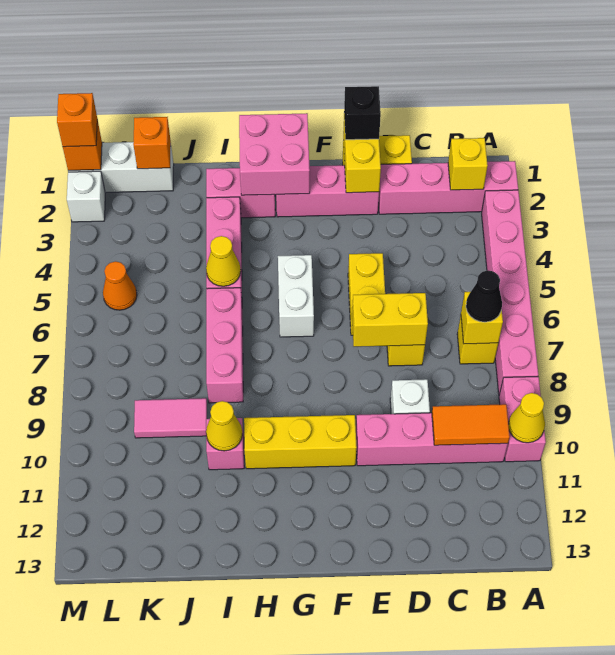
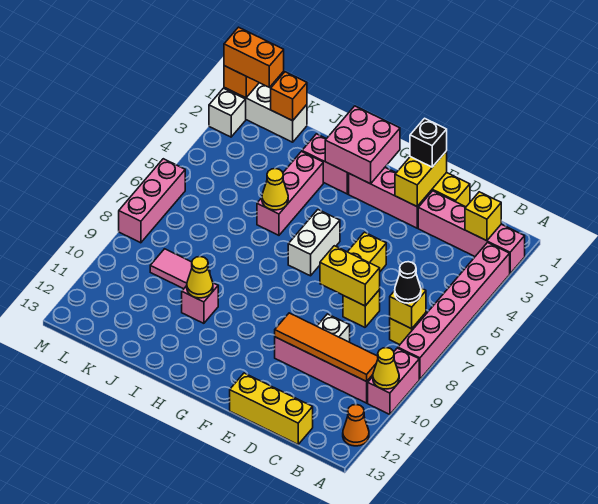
orange 1x2 tile [432,404,510,445] -> orange 1x4 tile [275,313,378,382]
yellow 1x3 brick [244,415,357,469] -> yellow 1x3 brick moved to [230,373,313,444]
pink 1x3 brick [206,288,243,403] -> pink 1x3 brick moved to [119,159,185,243]
orange 1x1 cone [103,261,137,310] -> orange 1x1 cone moved to [343,405,369,446]
orange 1x1 brick [57,93,97,147] -> orange 1x2 brick [224,27,284,87]

